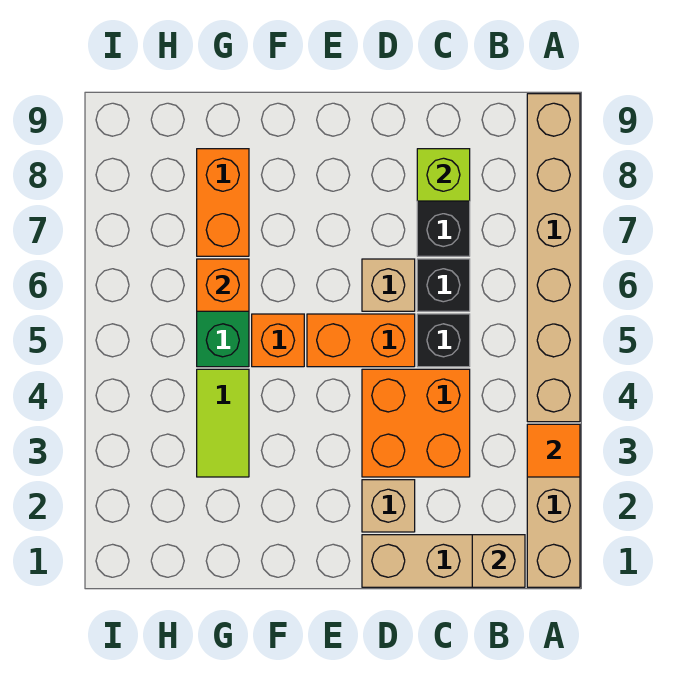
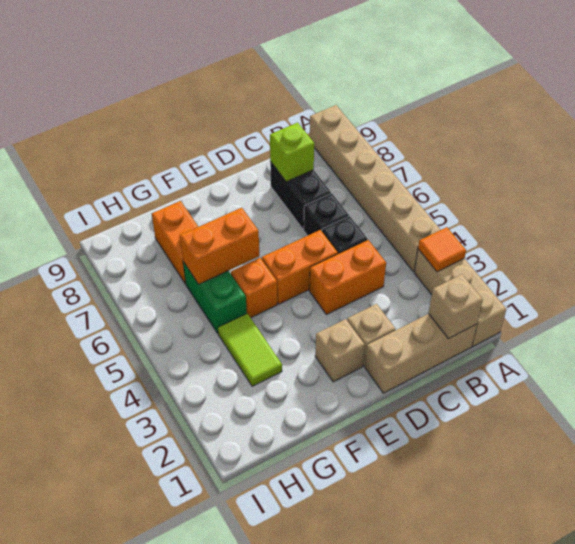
orange 2x2 brick [362,369,470,477] -> orange 1x2 brick [309,240,386,315]
tan 1x1 brick [362,259,415,311] -> tan 1x1 brick moved to [315,319,365,382]
orange 1x1 brick [197,259,249,311] -> orange 1x2 brick [180,208,259,284]

